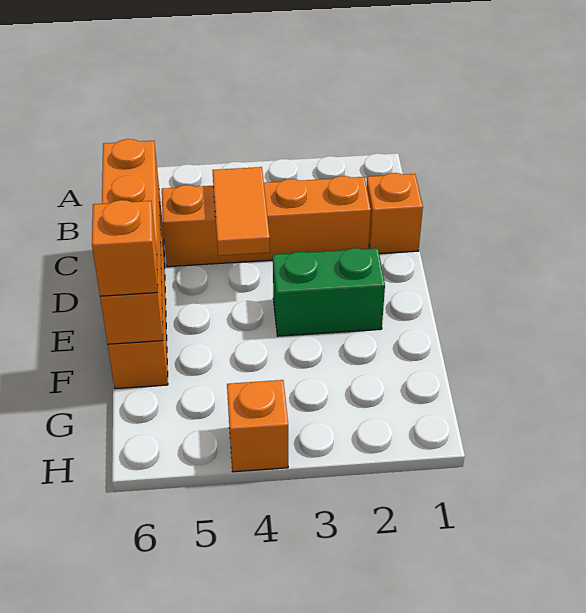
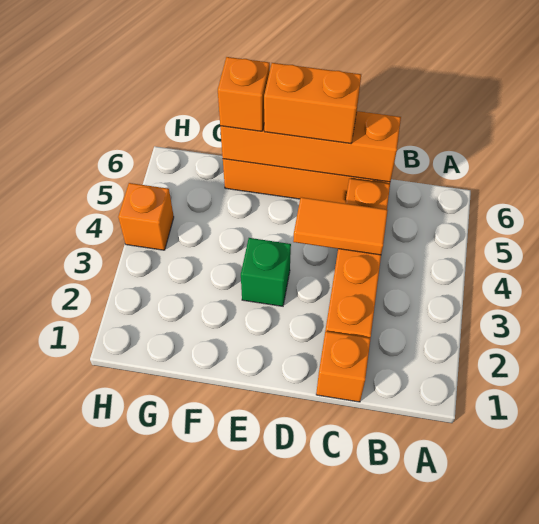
none -> orange 1x2 brick [264,63,361,144]
green 1x2 brick [273,248,385,336] -> green 1x1 brick [241,238,291,306]

